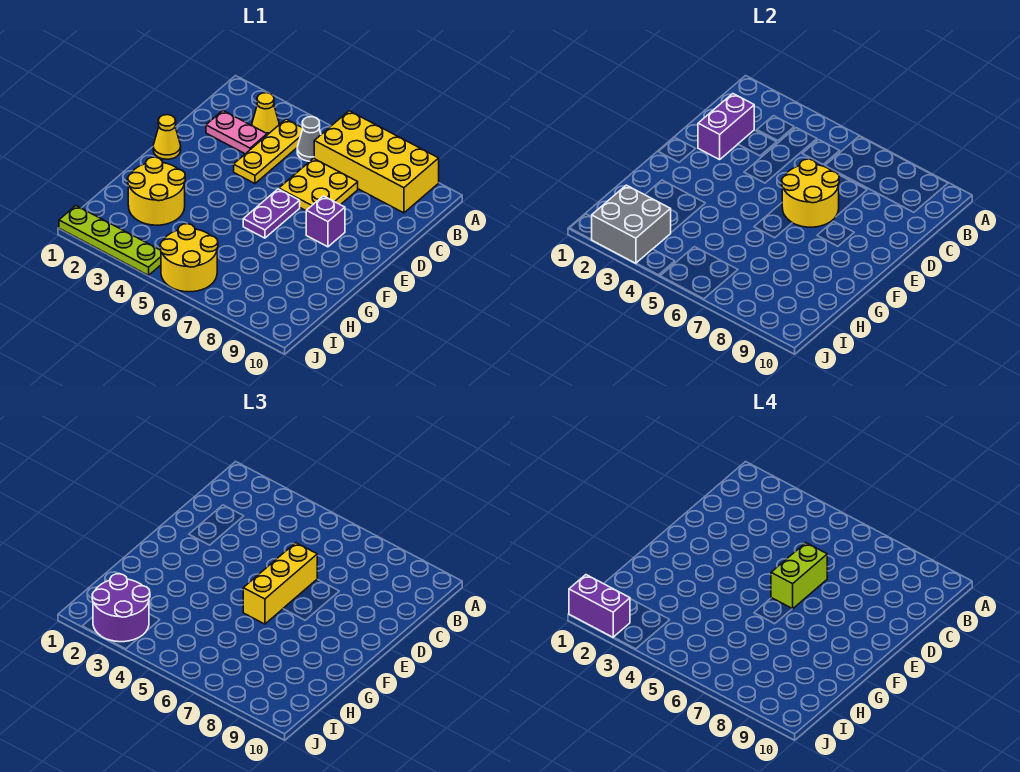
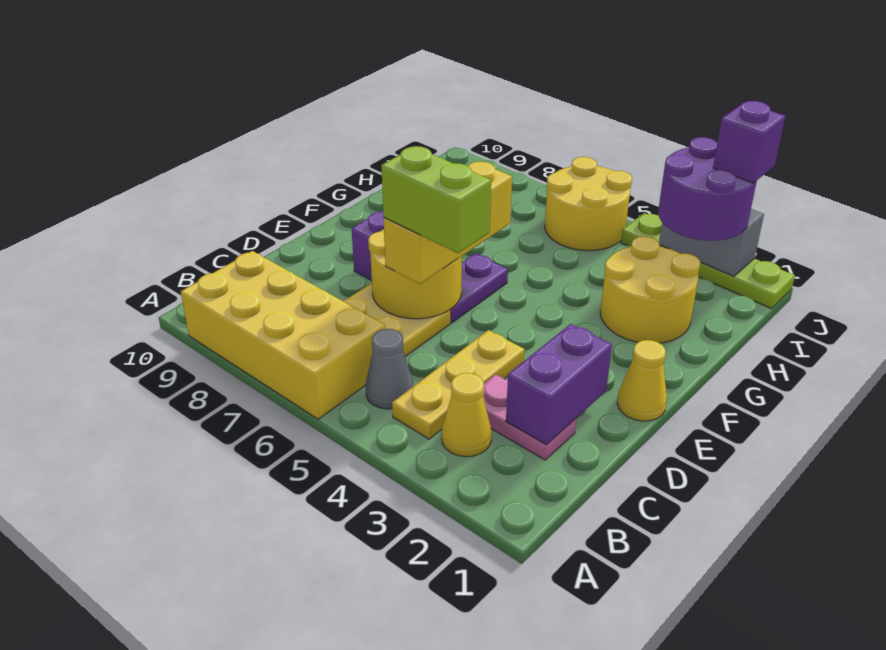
lime 1x2 brick [771,543,827,609] -> lime 1x2 brick turned to [381,146,491,253]
grey 2x2 brick [592,185,671,263] -> grey 1x2 brick [659,209,764,276]
purple 1x2 brick [569,575,630,637] -> purple 1x1 brick [713,101,785,183]

